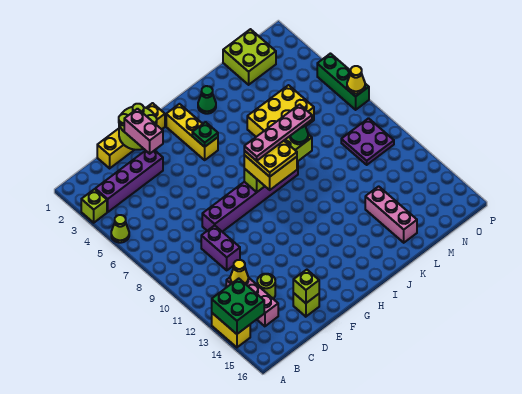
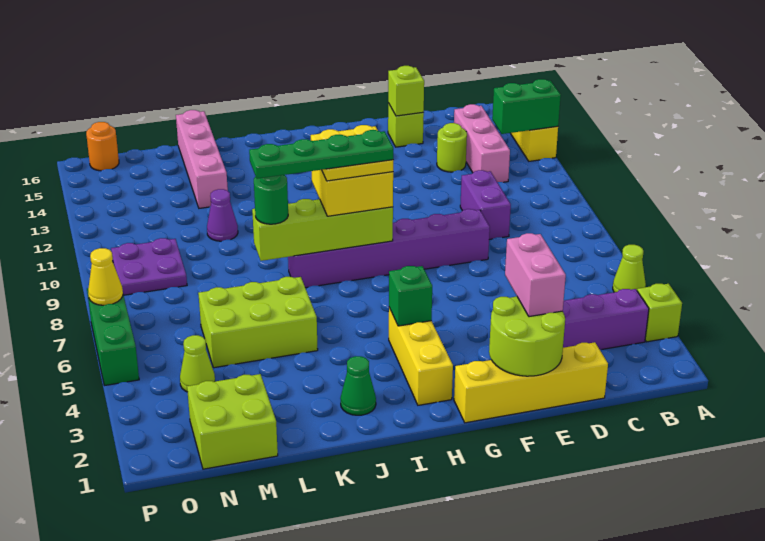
green 2x2 brick [212,279,264,334] -> green 1x2 brick [492,79,561,134]
yellow 1x1 cone [230,260,248,284] -> none
green 1x1 plate [192,122,218,147] -> green 1x1 brick [389,266,432,326]
pink 1x4 plate [244,104,312,161] -> green 1x4 plate [249,130,393,179]
yellow 2x3 brick [247,85,314,137] -> lime 2x3 brick [198,277,318,368]
green 1x1 cone [290,125,308,144] -> green 1x1 round brick [254,175,288,224]
none -> purple 1x1 cone [207,189,238,241]
pink 1x3 brick [365,186,417,243] -> pink 1x4 brick [176,110,228,208]
none -> lime 1x1 cone [180,335,215,392]
none -> orange 1x1 round brick [86,122,119,171]

